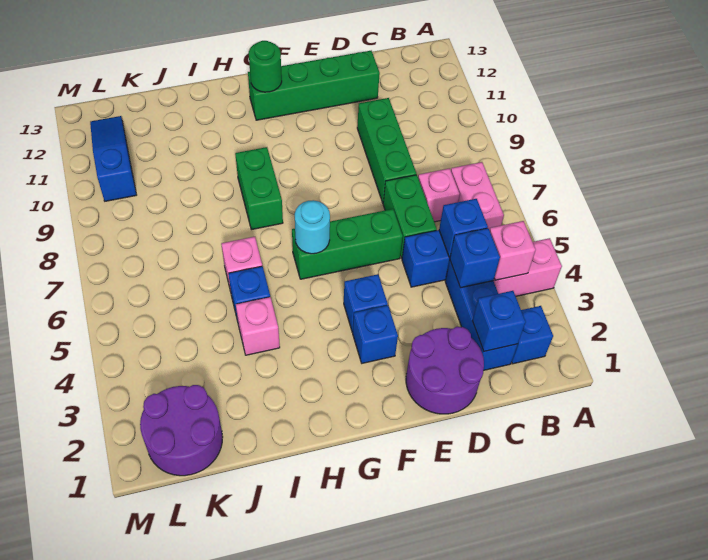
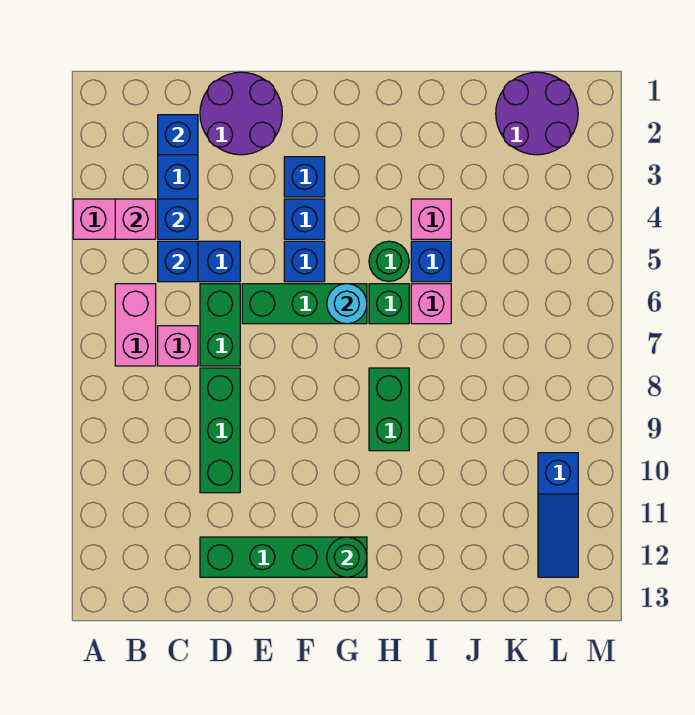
blue 1x1 brick [512,306,553,364] -> blue 1x1 brick moved to [284,241,325,282]
none -> green 1x1 round brick [369,241,409,281]
none -> green 1x1 brick [369,284,409,324]

